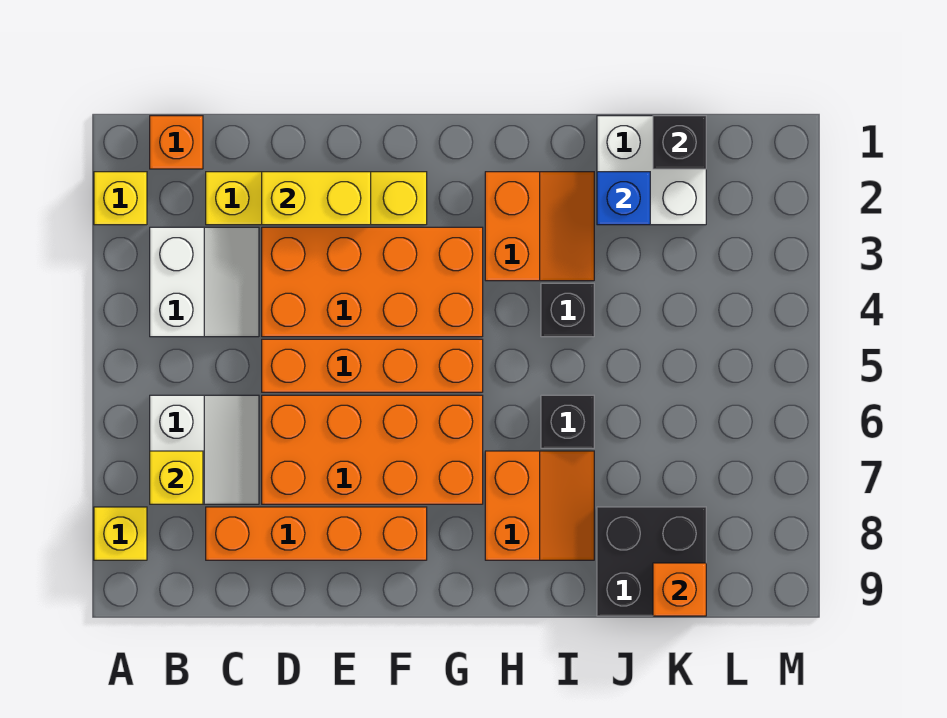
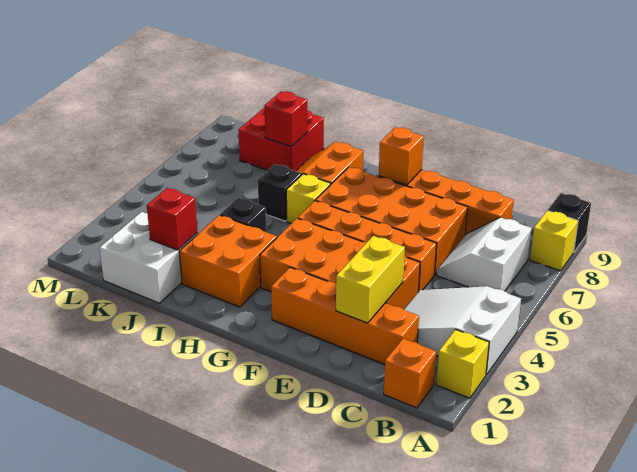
white 2x2 slope [150,227,259,337] -> white 2x3 slope [404,286,521,375]
yellow 1x1 brick [150,451,203,504] -> yellow 1x1 brick moved to [286,174,331,223]
yellow 1x4 brick [206,172,427,225] -> orange 1x4 brick [271,267,419,365]
yellow 1x2 brick [262,172,371,225] -> yellow 1x2 brick turned to [336,236,405,323]
orange 2x2 slope [485,172,594,281] -> orange 2x2 brick [179,215,277,307]
blue 1x1 brick [597,172,650,225] -> red 1x1 brick [147,188,198,250]
black 2x2 brick [597,507,706,616] -> red 2x2 brick [239,107,324,171]
none -> red 1x1 brick [264,91,308,147]
black 1x1 brick [653,116,706,169] -> black 1x1 brick moved to [548,193,591,252]
orange 1x1 brick [653,563,706,616] -> orange 1x1 brick moved to [379,127,424,185]

